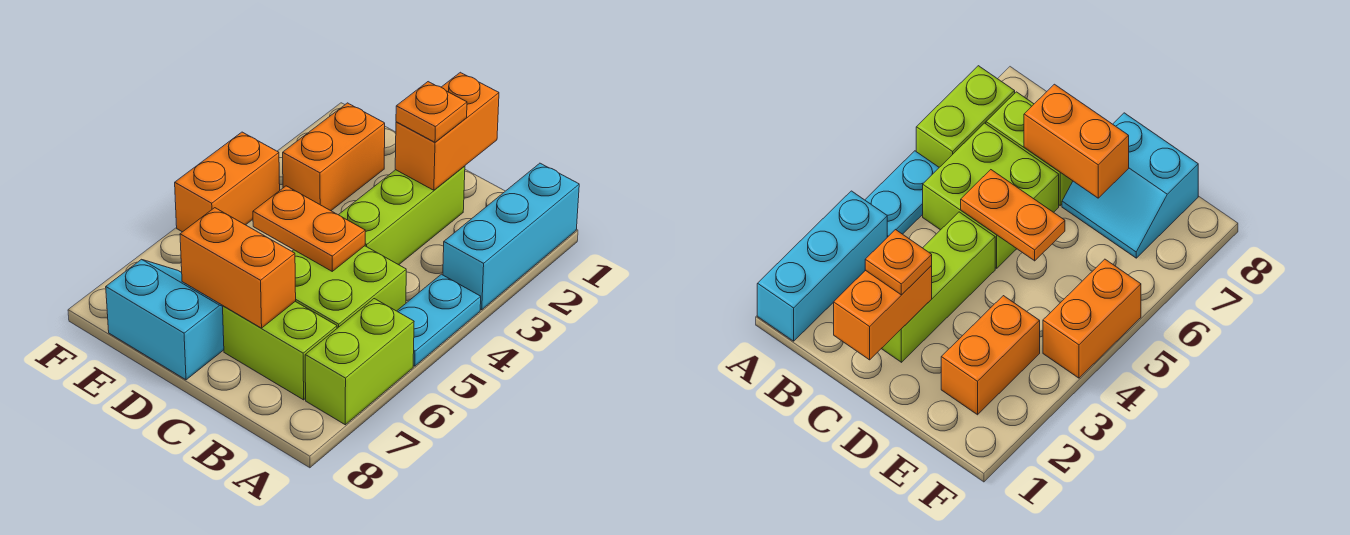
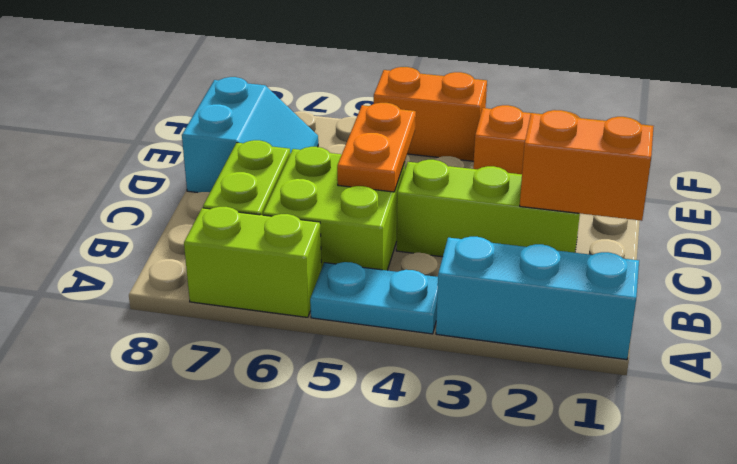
orange 1x1 plate [396,82,467,142] -> none
orange 1x2 brick [180,208,296,328] -> none

